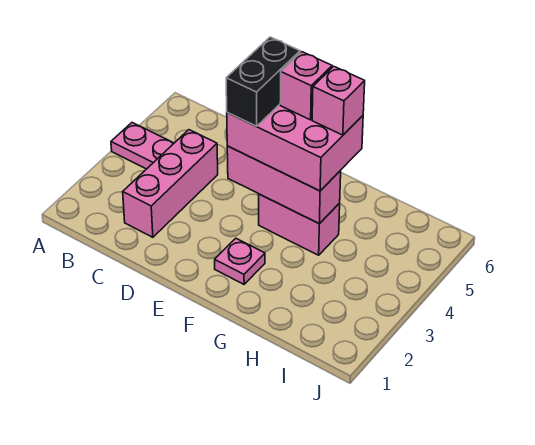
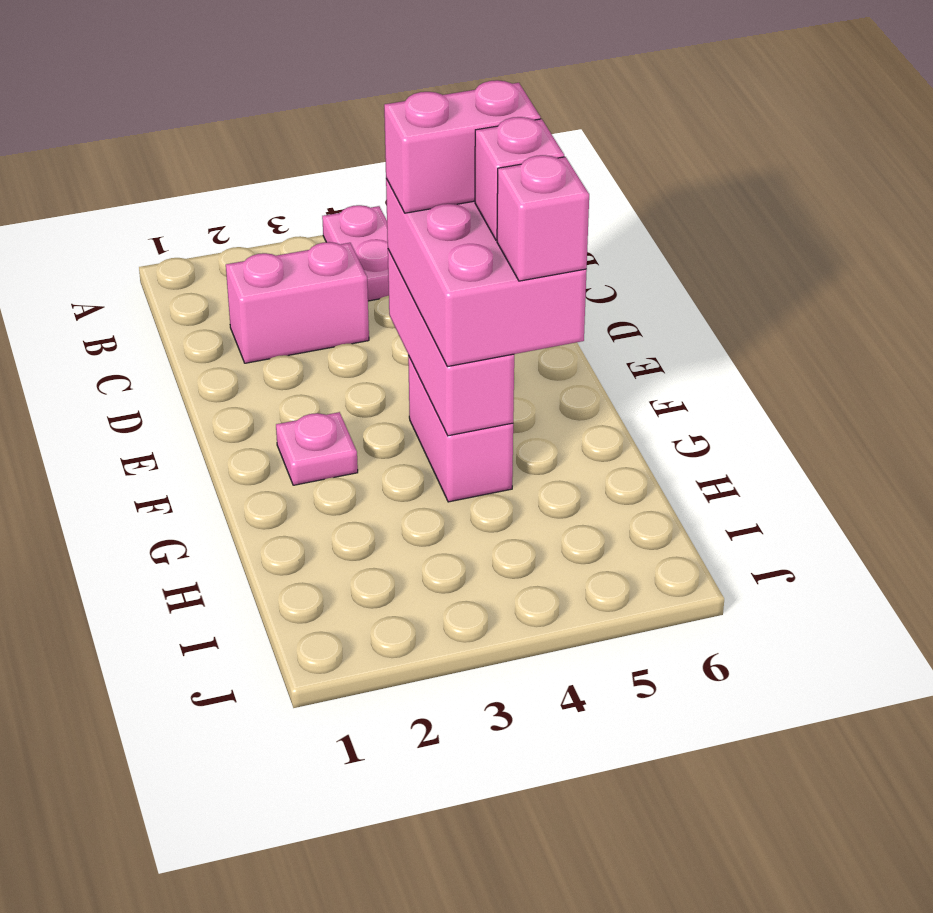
pink 1x3 brick [123,130,218,237] -> pink 1x2 brick [226,242,369,363]
black 1x2 brick [226,37,300,126] -> pink 1x2 brick [384,80,541,213]

